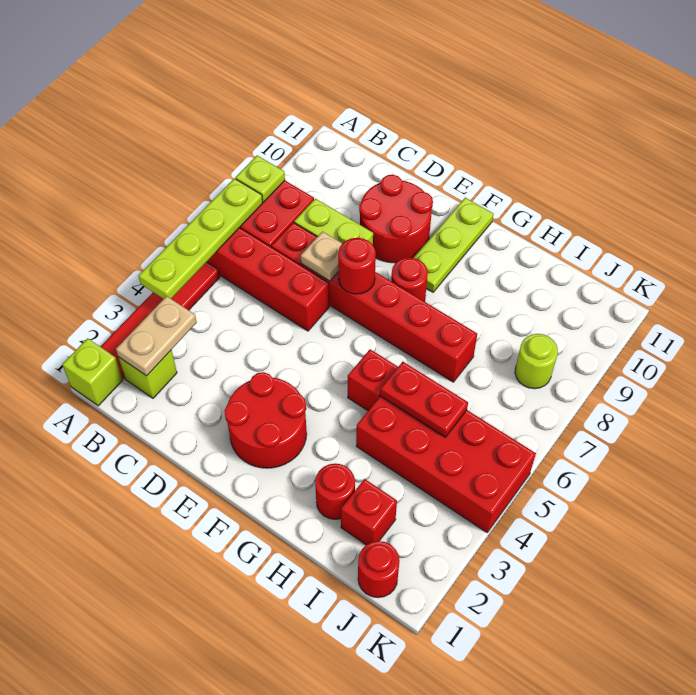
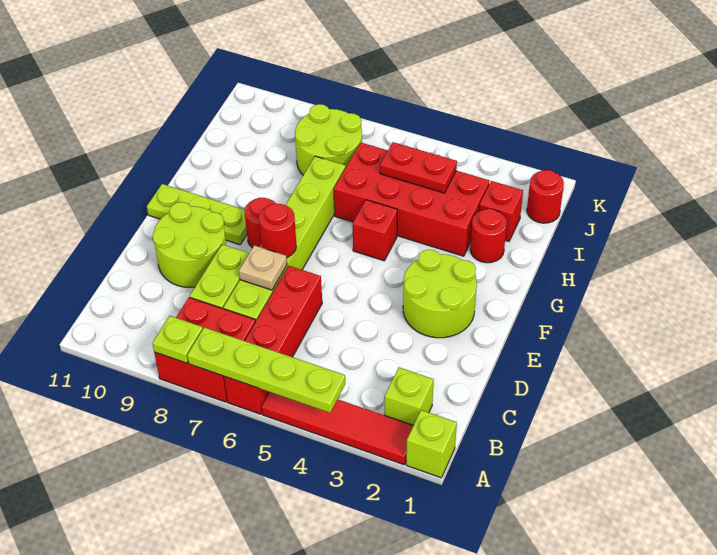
tan 1x2 plate [116,296,197,376] -> none
red 1x6 brick [271,222,477,382] -> lime 1x6 brick [223,156,346,322]
red 2x2 round brick [359,175,433,263] -> lime 2x2 round brick [153,202,226,287]
red 2x2 round brick [225,372,307,468] -> lime 2x2 round brick [403,250,477,338]
red 2x4 brick [356,396,536,532] -> red 2x4 brick turned to [334,143,490,256]
red 1x2 plate [380,362,468,437] -> red 1x2 plate turned to [380,142,457,193]
lime 1x1 round brick [515,334,558,389] -> lime 2x2 round brick [295,104,362,175]

